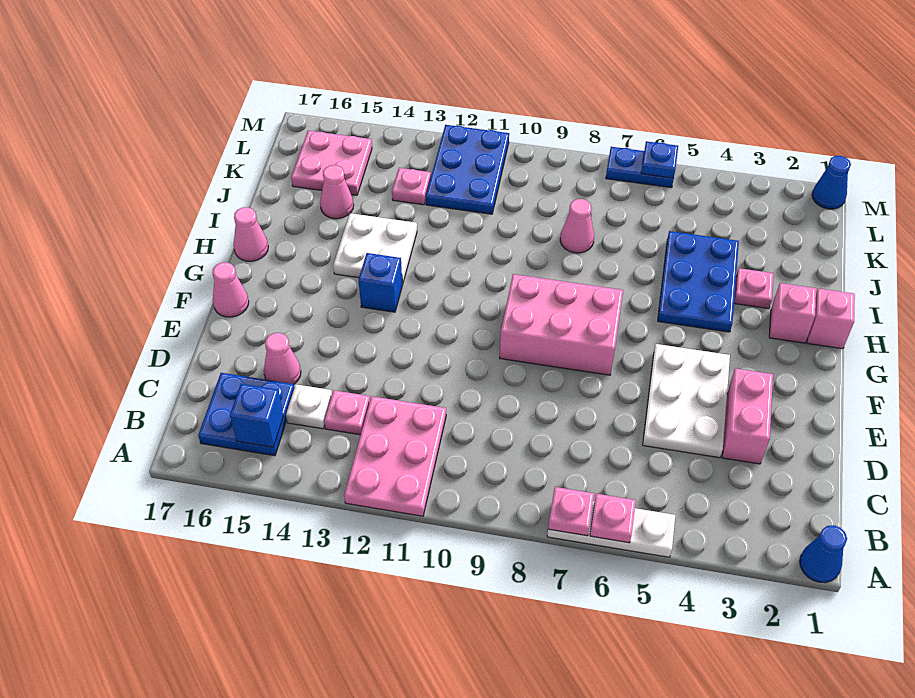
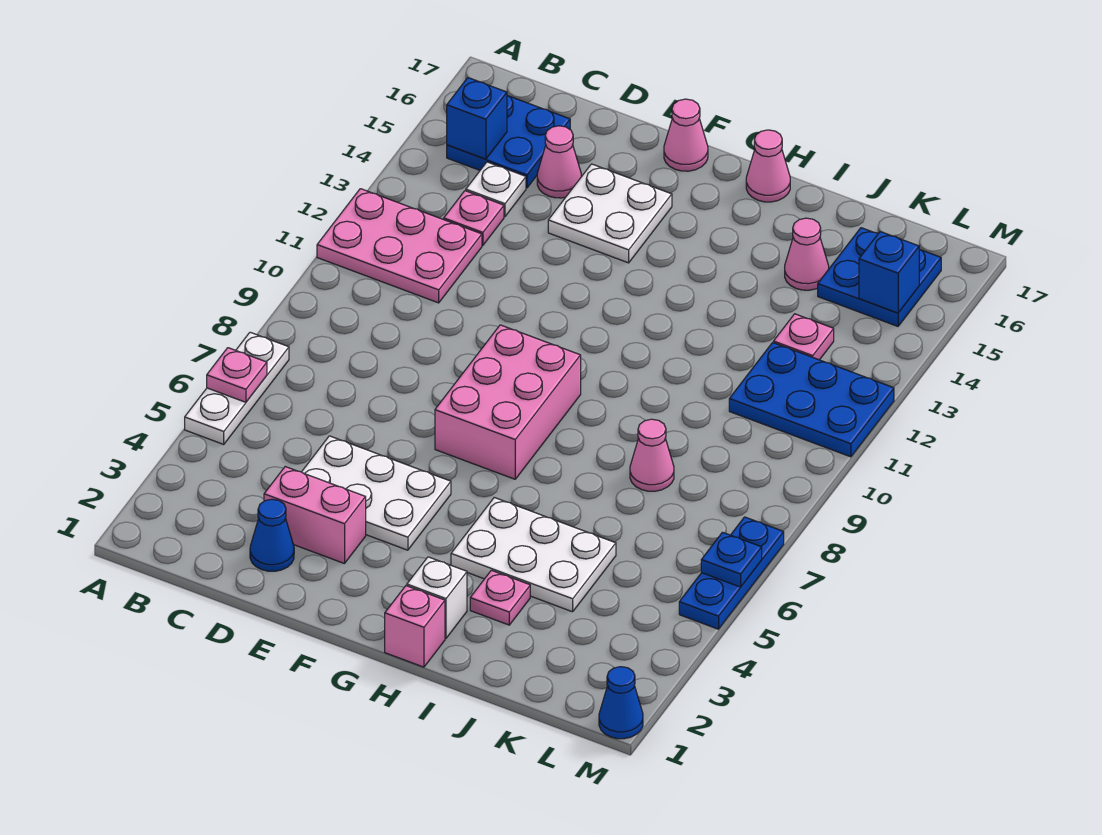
blue 1x1 cone [800,525,847,583] -> blue 1x1 cone moved to [250,499,294,571]
pink 1x1 plate [548,487,594,536] -> none
blue 1x1 brick [358,253,403,312] -> blue 1x1 brick moved to [859,232,919,313]
pink 1x1 brick [769,283,816,343] -> white 1x1 brick [407,557,467,638]
blue 2x3 plate [658,231,739,332] -> white 2x3 plate [451,498,616,612]
white 2x2 plate [333,213,417,284] -> white 2x2 plate moved to [548,164,672,263]
pink 2x2 plate [291,131,372,195] -> blue 2x2 plate [818,228,941,326]
blue 1x2 plate [606,147,674,188] -> blue 1x3 plate [679,517,784,629]

